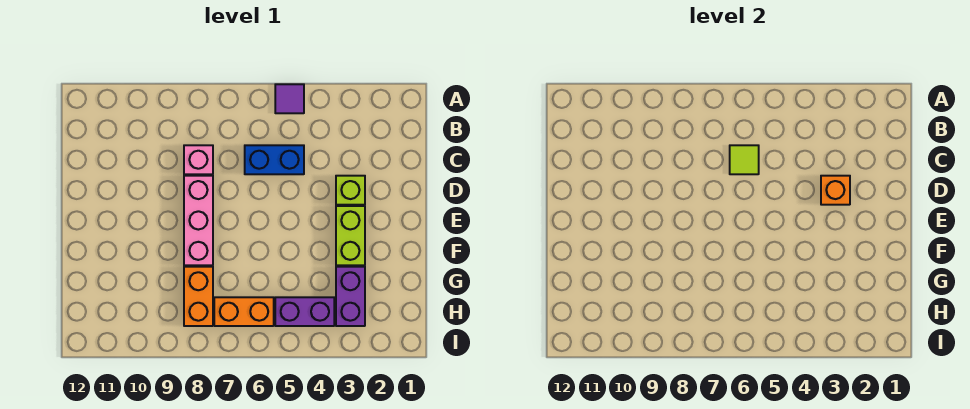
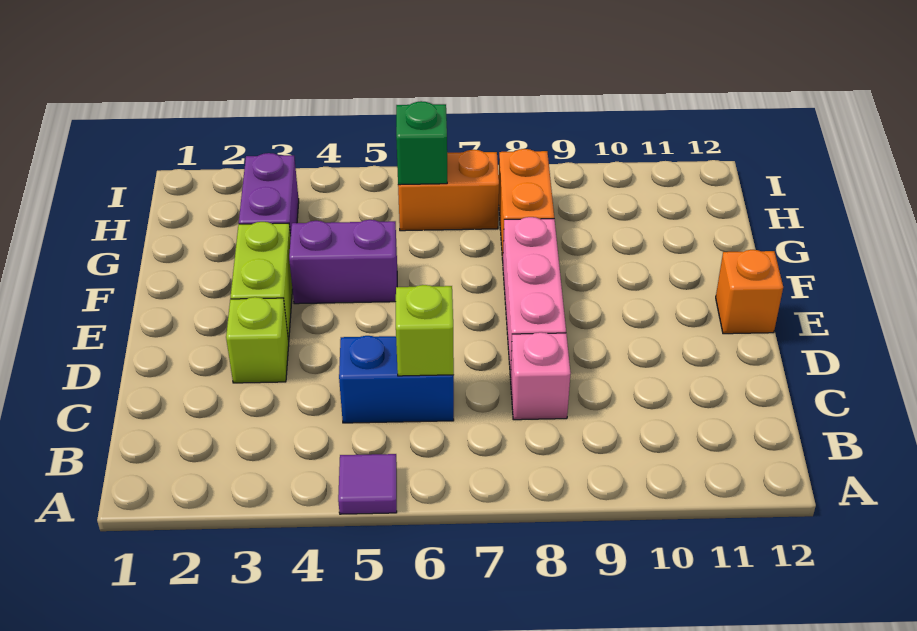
lime 1x1 tile [730,145,759,174] -> lime 1x1 brick [396,285,454,376]
orange 1x1 brick [821,176,850,205] -> orange 1x1 brick moved to [716,250,783,334]
purple 1x2 brick [275,297,334,326] -> purple 1x2 brick moved to [289,220,397,304]
none -> green 1x1 brick [396,101,447,185]

